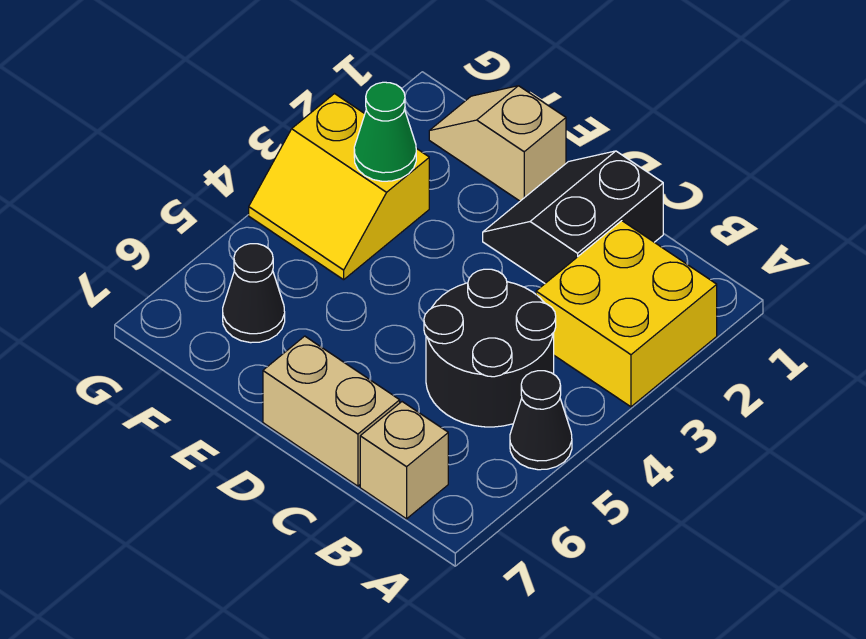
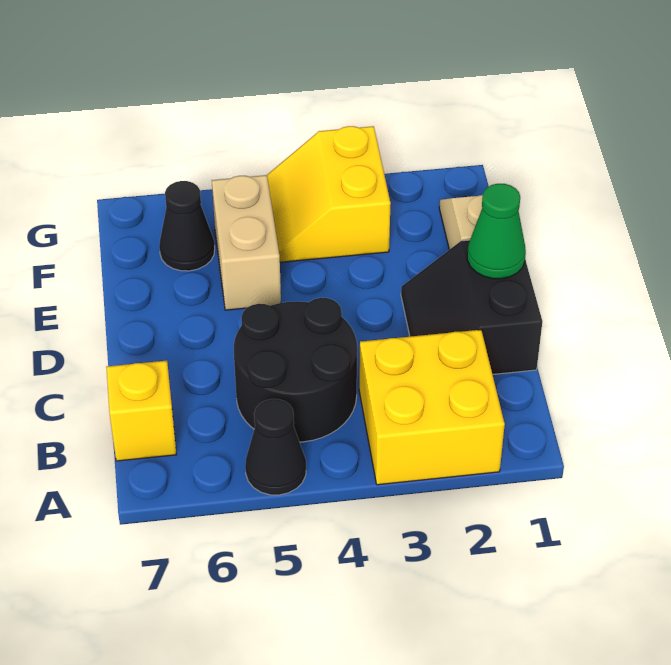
tan 1x1 brick [360,402,448,519] -> yellow 1x1 brick [106,361,176,461]
black 2x2 slope [483,151,663,283] -> black 2x2 slope turned to [401,240,542,374]
tan 1x2 brick [263,336,400,486] -> tan 1x2 brick moved to [212,175,281,310]
green 1x1 cone [354,82,416,181] -> green 1x1 cone moved to [467,184,526,279]

